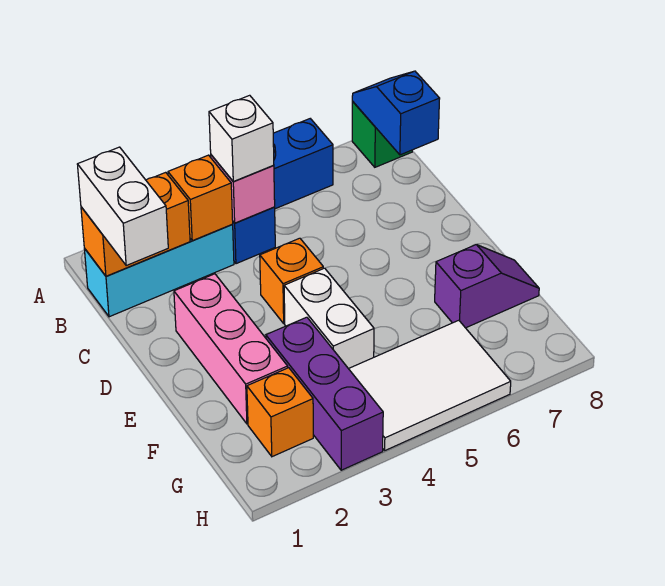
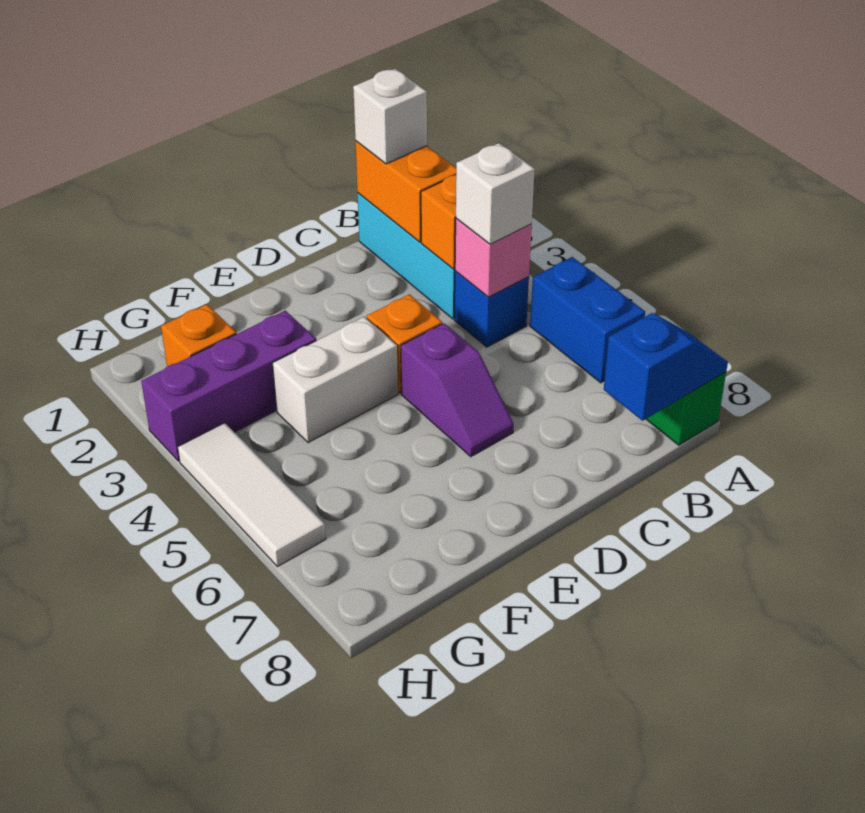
white 1x2 brick [77,147,168,265] -> white 1x1 brick [353,69,427,164]
pink 1x3 brick [174,274,288,424] -> none
purple 1x2 slope [435,245,539,328] -> purple 1x2 slope moved to [401,323,514,457]
white 2x3 tile [349,320,511,450] -> white 1x3 tile [178,423,326,567]

